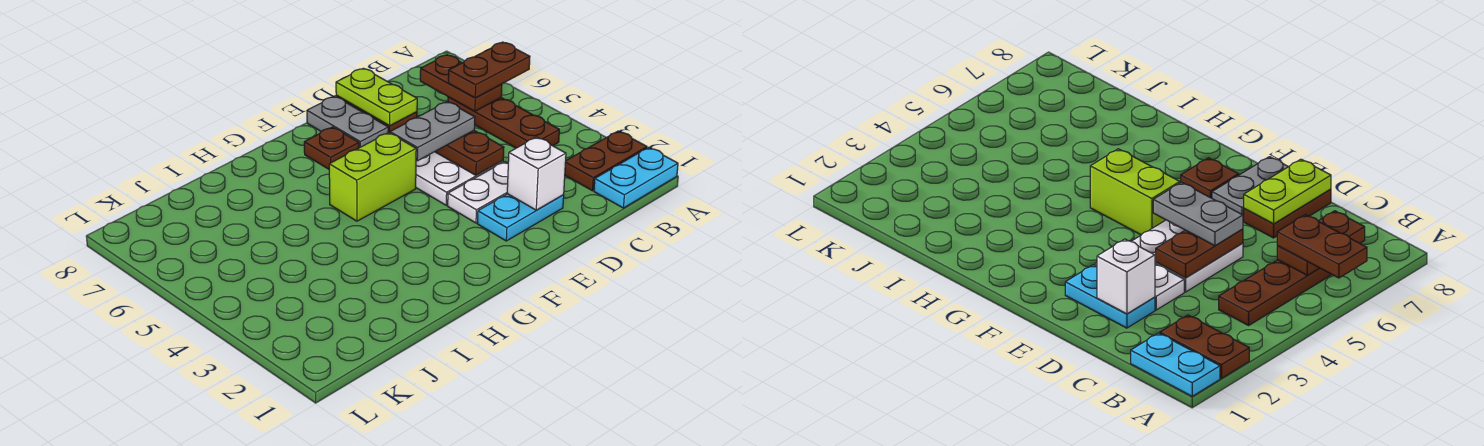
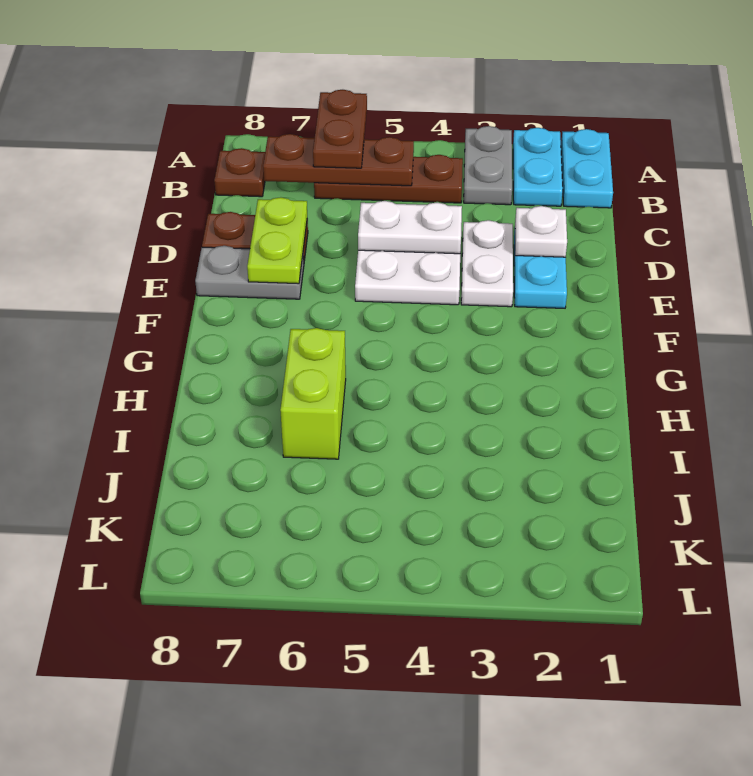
brown 1x2 plate [565,131,647,191] -> cyan 1x2 plate [513,128,563,206]
brown 1x2 plate [420,55,502,111] -> brown 1x3 plate [263,134,414,186]
white 1x1 brick [507,137,566,210] -> white 1x1 plate [515,206,567,257]
brown 1x2 plate [435,131,504,175] -> white 1x2 plate [358,201,462,254]
grey 1x2 plate [390,102,475,161] -> grey 1x2 plate moved to [464,126,512,205]
lime 1x2 plate [336,68,417,126] -> lime 1x2 plate turned to [247,197,307,284]
lime 1x2 brick [329,132,416,221] -> lime 1x2 brick moved to [280,328,346,459]
brown 1x1 plate [304,127,359,169] -> brown 1x1 plate moved to [214,148,265,197]

